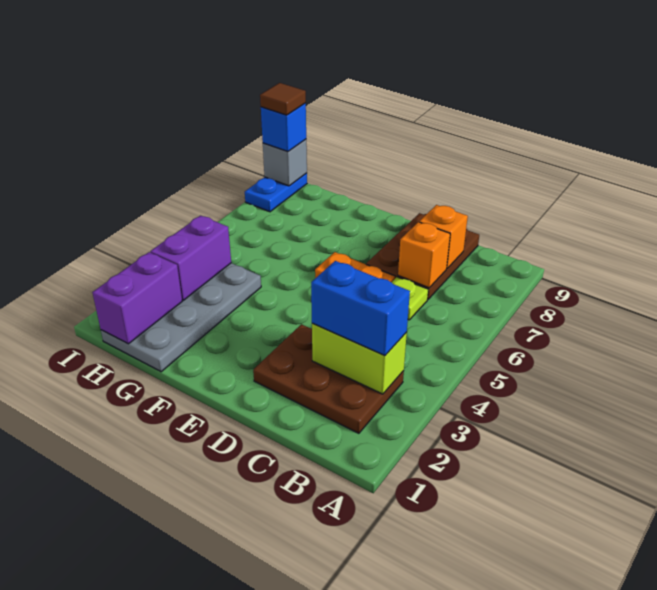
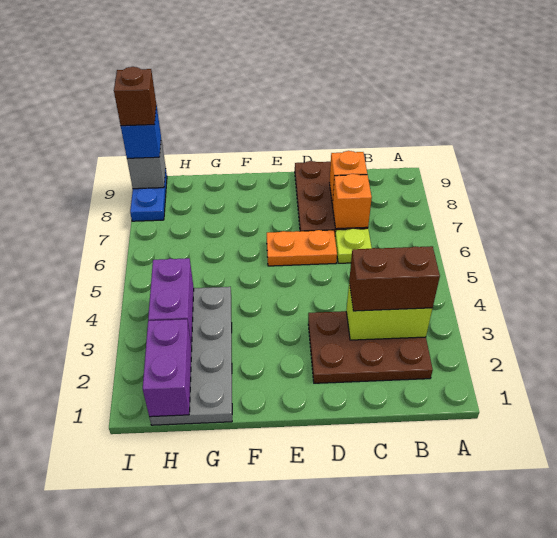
blue 1x2 brick [311,261,410,356] -> brown 1x2 brick [349,246,440,311]
brown 1x1 tile [260,83,306,115] -> brown 1x1 brick [114,67,156,126]

